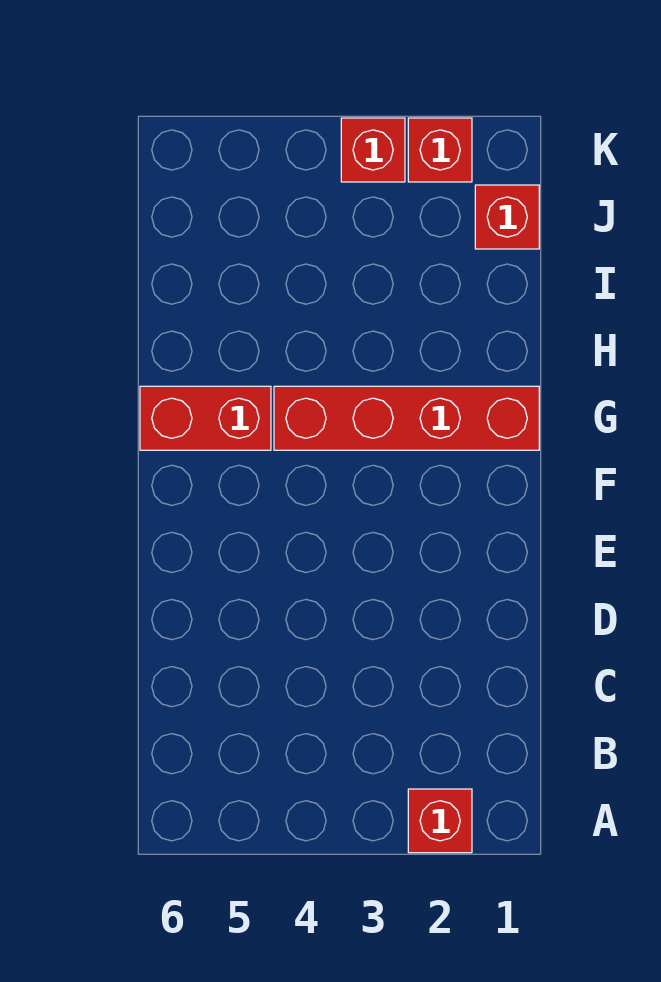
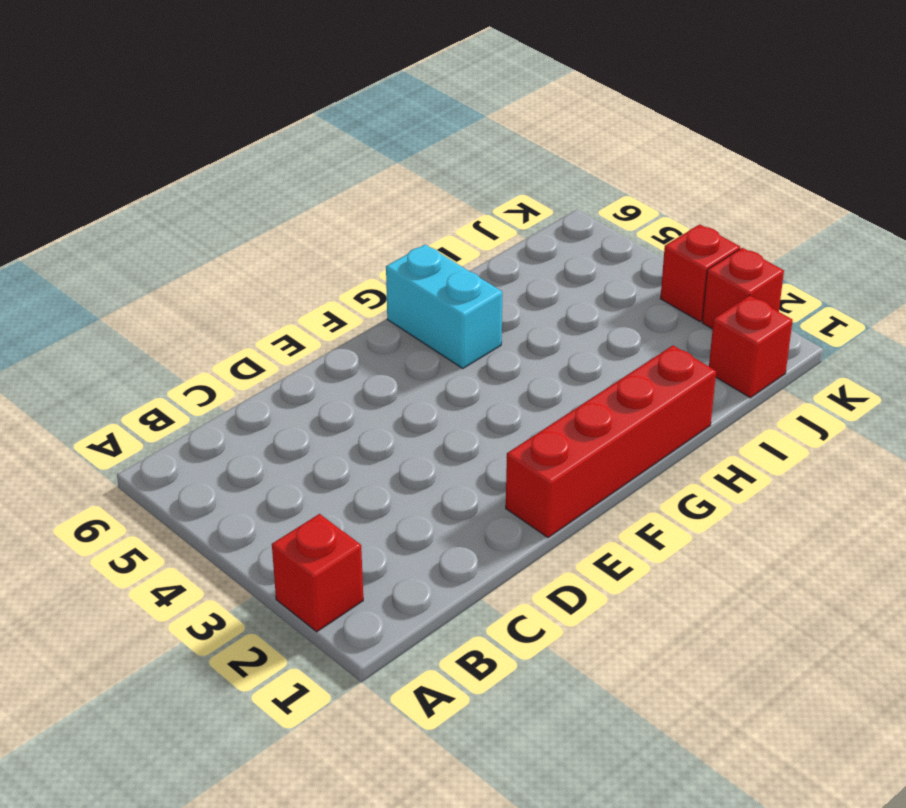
red 1x4 brick [274,386,539,450] -> red 1x4 brick turned to [506,346,716,538]
red 1x2 brick [140,386,271,450] -> cyan 1x2 brick [386,244,502,368]

